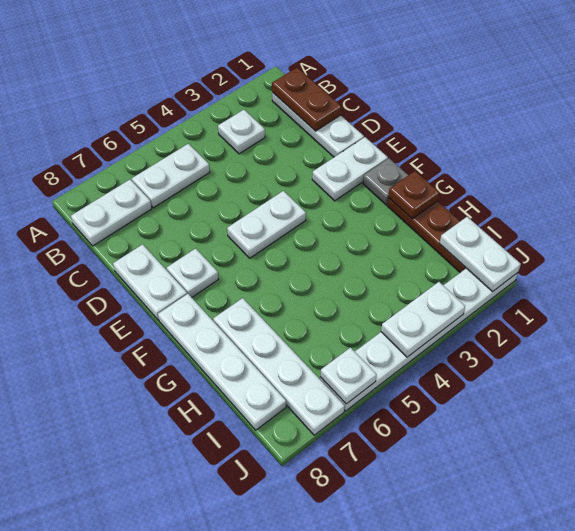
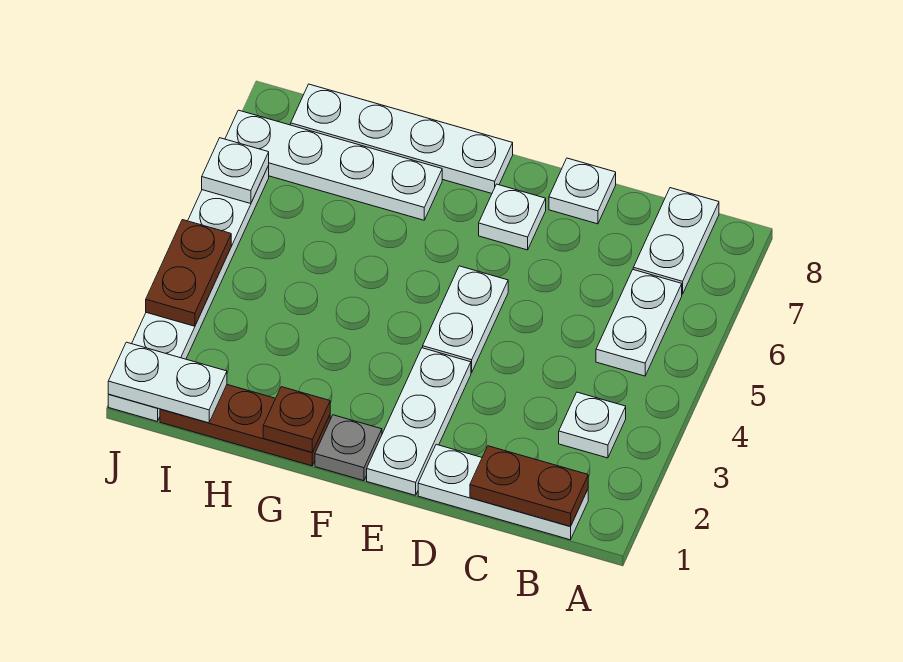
white 1x2 plate [113,244,187,320] -> white 1x1 plate [549,158,616,224]
white 1x2 plate [312,137,388,201] -> white 1x3 plate [367,348,471,495]
white 1x2 plate [381,282,465,357] -> brown 1x2 plate [146,220,231,326]

